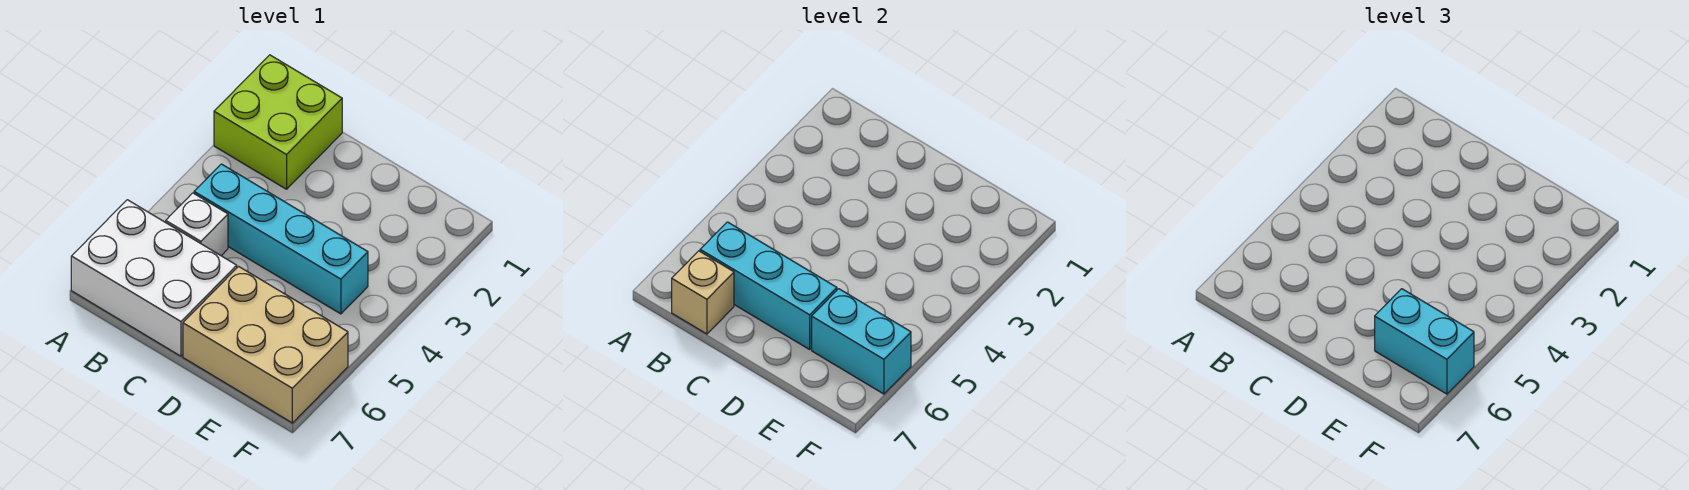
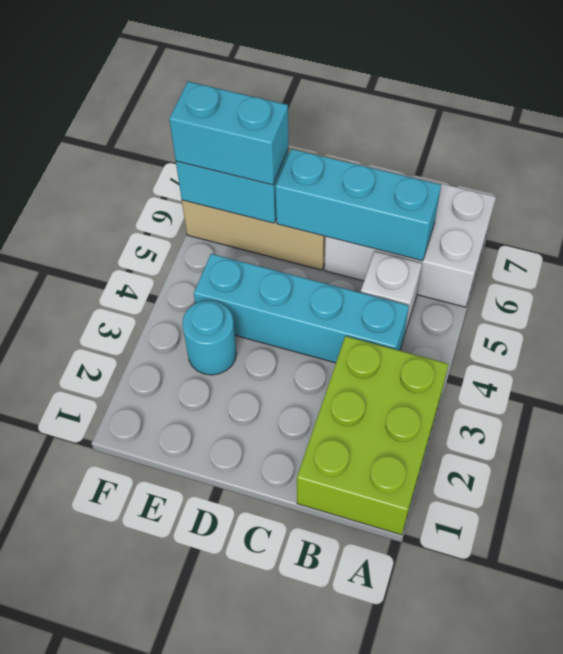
lime 2x2 brick [214,55,342,189] -> lime 2x3 brick [297,336,448,535]
tan 1x1 brick [672,251,734,334] -> none
none -> cyan 1x1 round brick [182,300,237,375]

